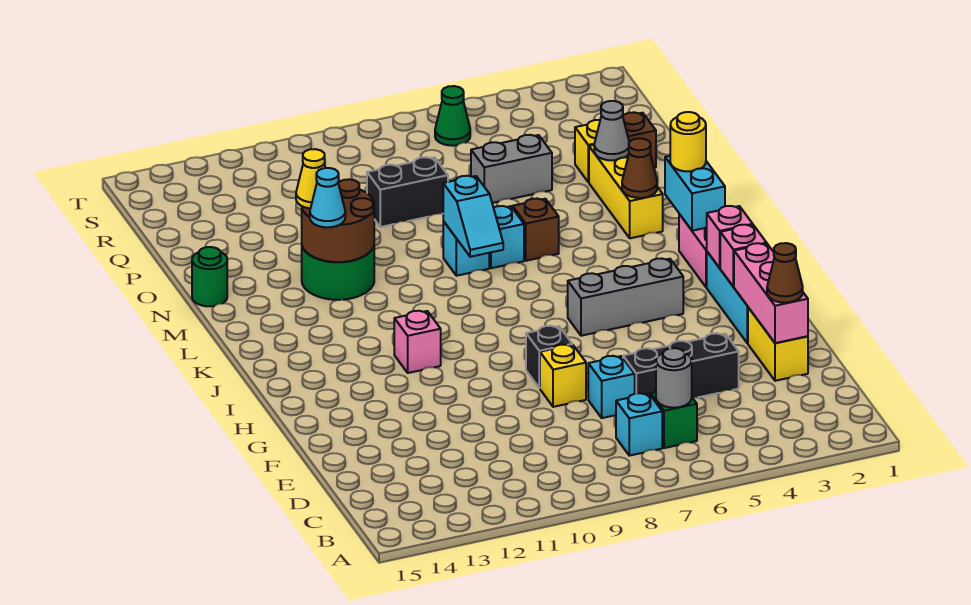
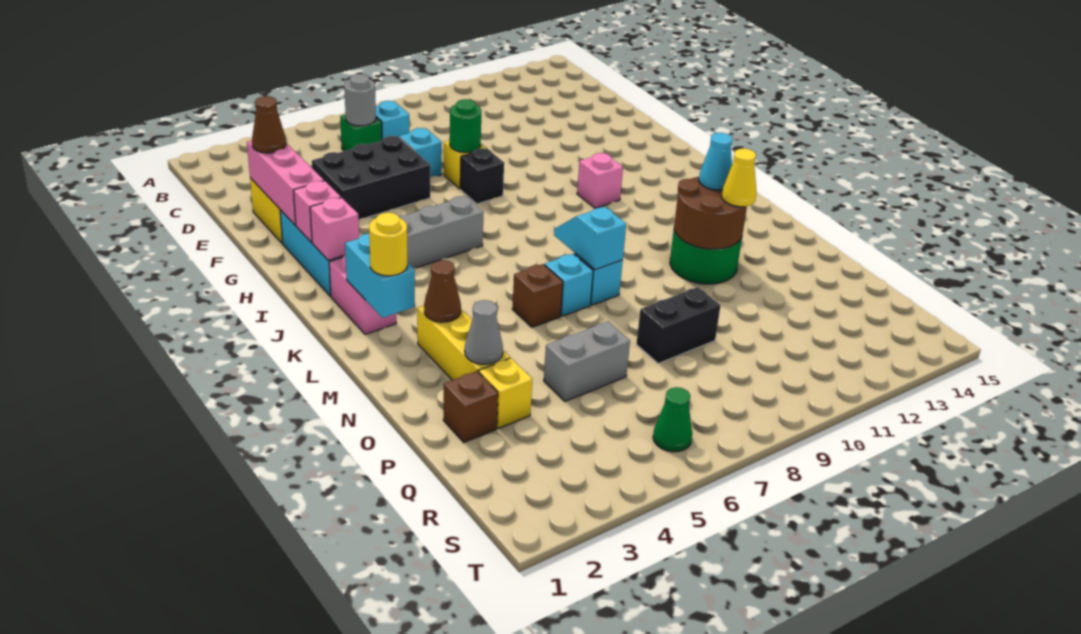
black 1x3 brick [623,333,739,398] -> black 2x3 brick [312,136,430,219]
green 1x1 round brick [192,247,227,306] -> green 1x1 round brick moved to [450,99,481,152]

